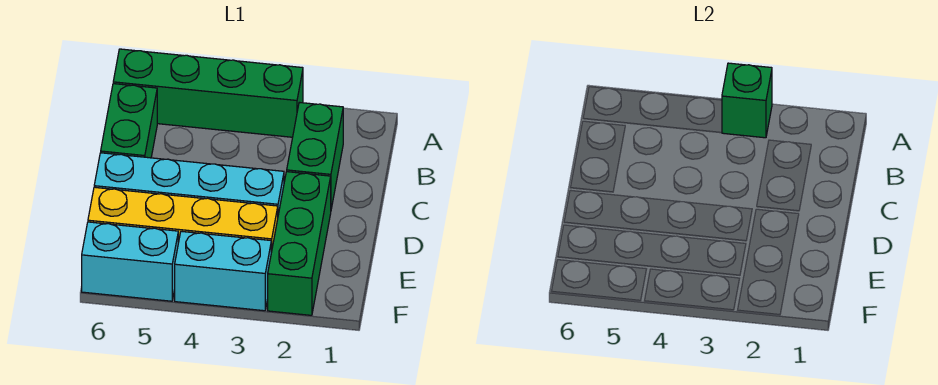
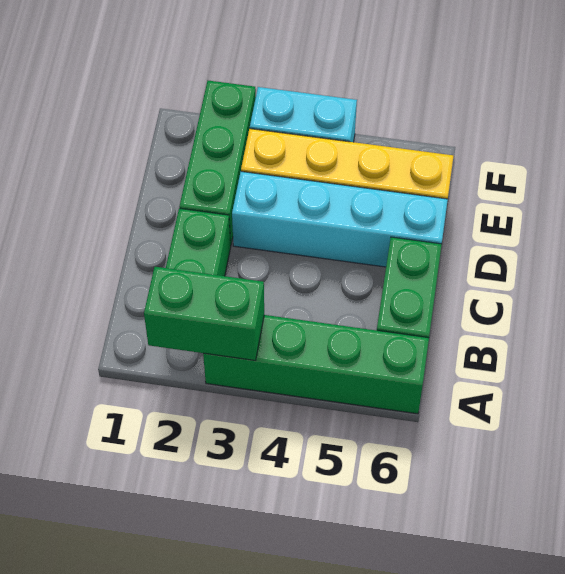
green 1x1 brick [722,63,772,138] -> green 1x2 brick [144,267,264,361]
cyan 1x2 brick [82,222,178,301] -> none

